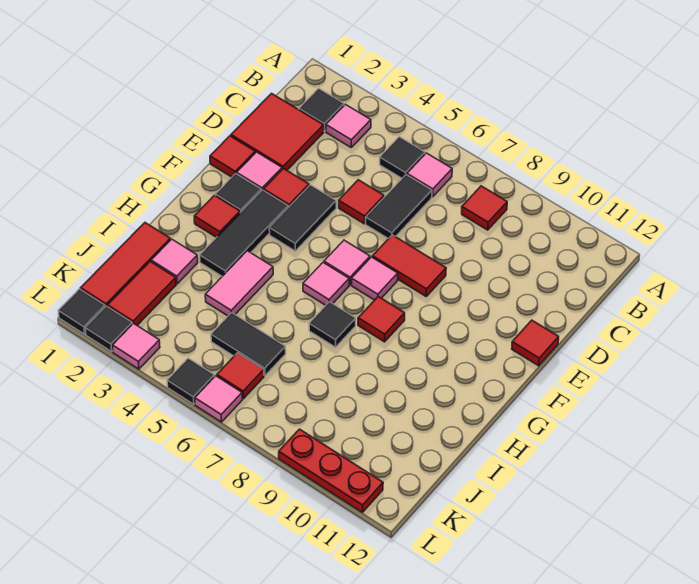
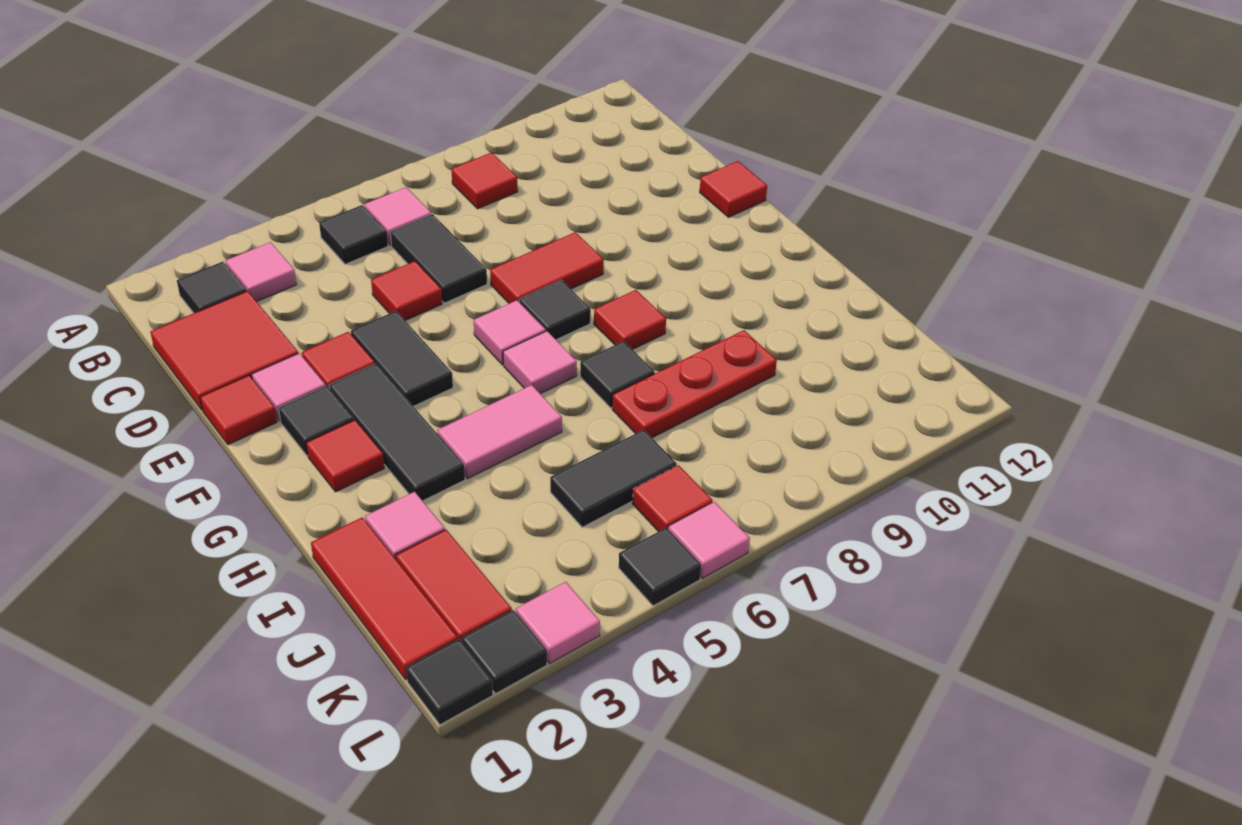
pink 1x1 tile [352,257,398,300] -> black 1x1 tile [519,280,591,340]
pink 1x2 tile [205,251,273,316] -> pink 1x2 tile turned to [437,385,562,479]
red 1x3 plate [279,429,383,512] -> red 1x3 plate moved to [612,330,777,438]

